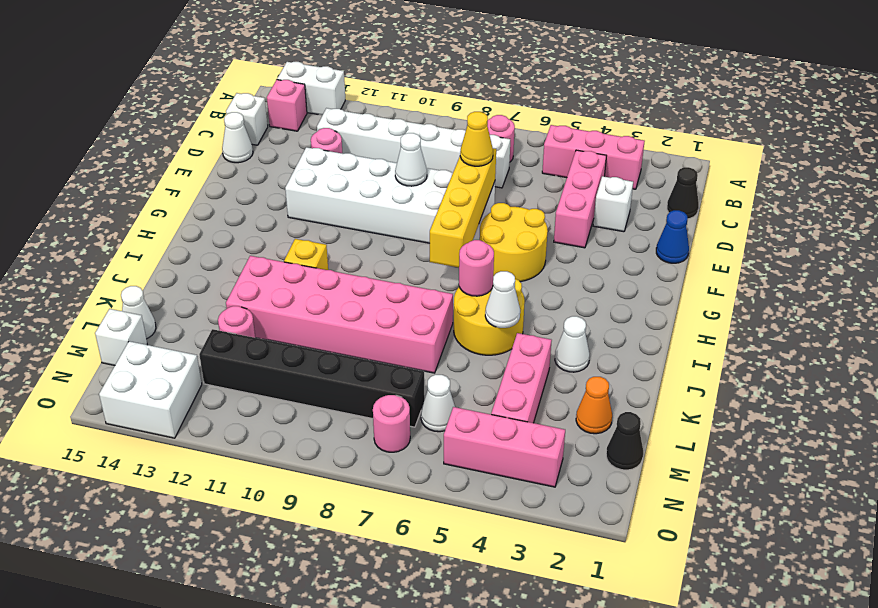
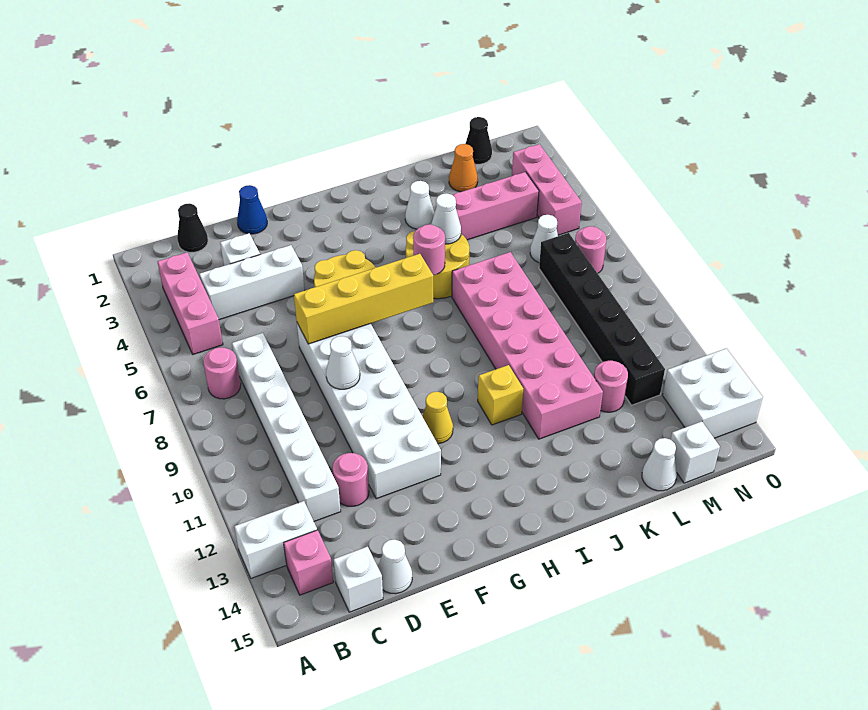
white 1x2 brick [277,62,345,115] -> white 1x2 brick turned to [234,501,317,578]
pink 1x3 brick [554,150,606,248] -> white 1x3 brick [199,245,305,320]
yellow 1x1 cone [460,112,493,166] -> yellow 1x1 cone moved to [422,392,453,444]

